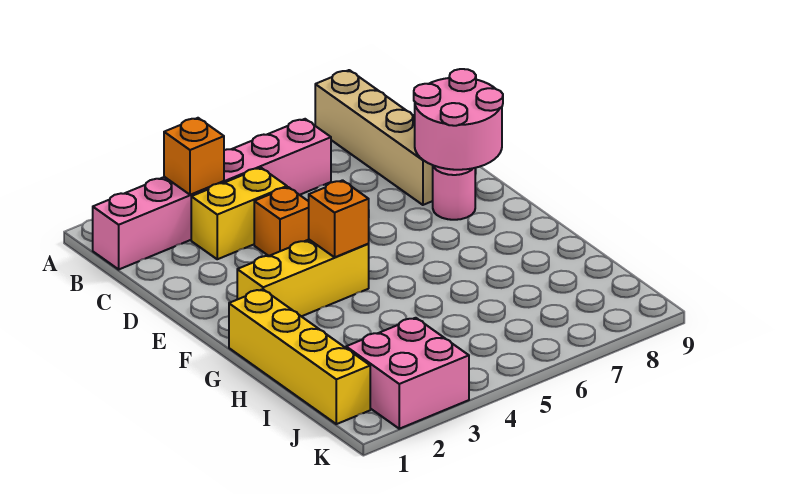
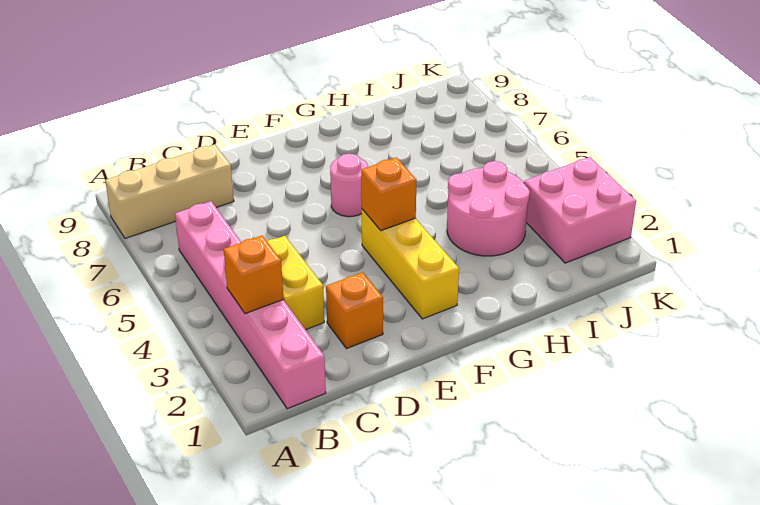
tan 1x4 brick [315,70,433,205] -> tan 1x3 brick [105,144,234,239]
orange 1x1 brick [254,187,309,256] -> orange 1x1 brick moved to [326,272,383,349]
pink 2x2 round brick [414,69,503,170] -> pink 2x2 round brick moved to [447,161,530,256]
pink 1x1 round brick [433,166,475,220] -> pink 1x1 round brick moved to [330,154,368,217]
yellow 1x4 brick [229,289,370,424] -> none

